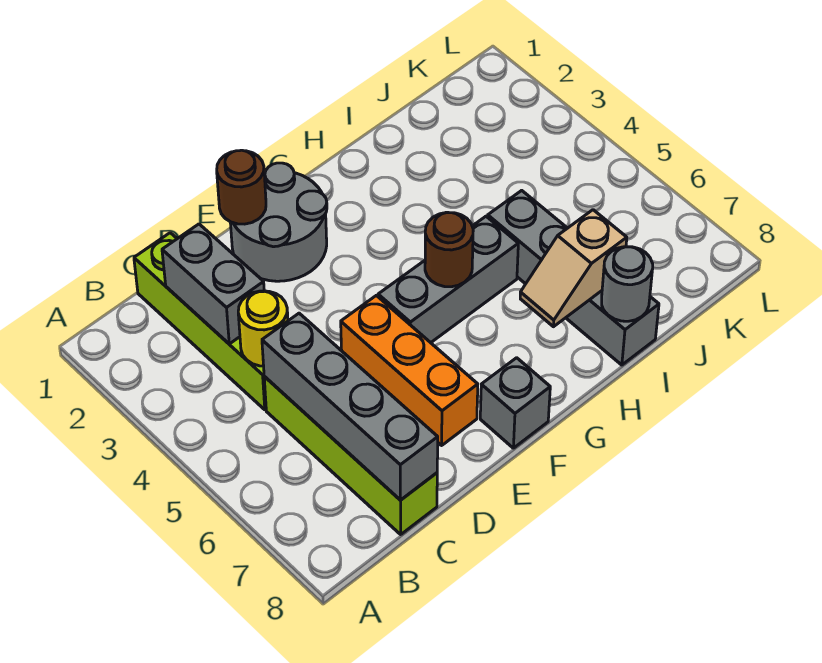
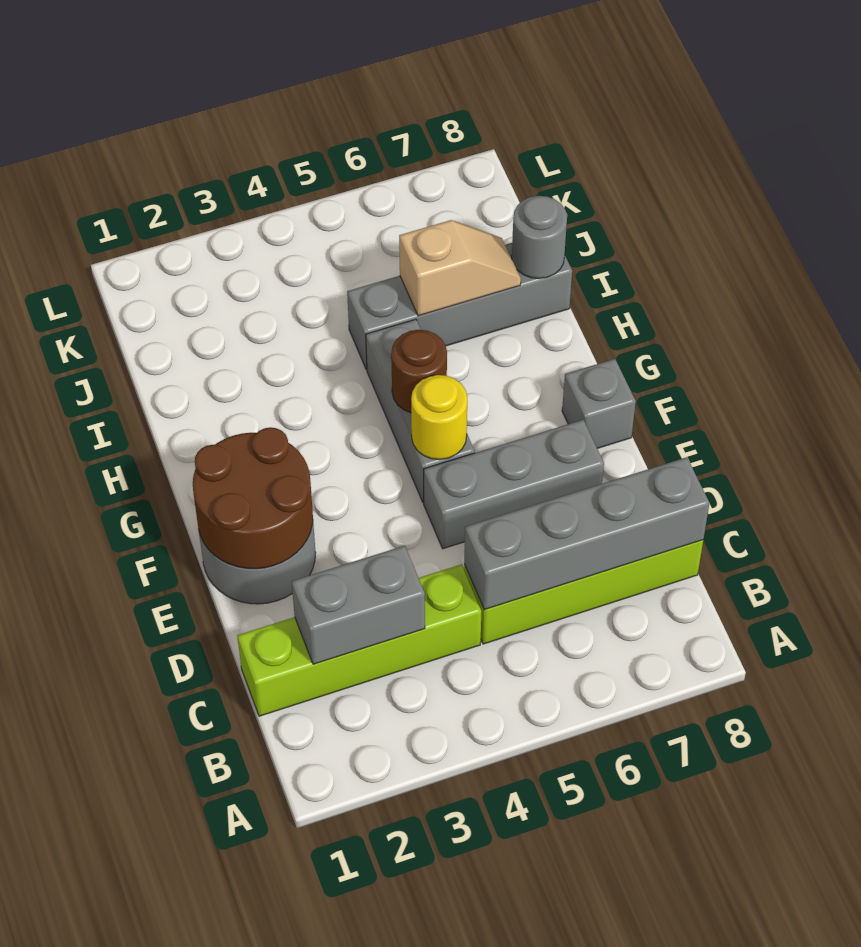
yellow 1x1 round brick [238,291,288,366] -> yellow 1x1 round brick moved to [411,375,467,460]
brown 1x1 round brick [217,150,266,224] -> brown 2x2 round brick [193,427,313,569]
orange 1x3 brick [341,295,478,445] -> grey 1x3 brick [424,420,604,549]
tan 1x2 slope [520,210,627,327] -> tan 1x2 slope turned to [399,220,521,316]

